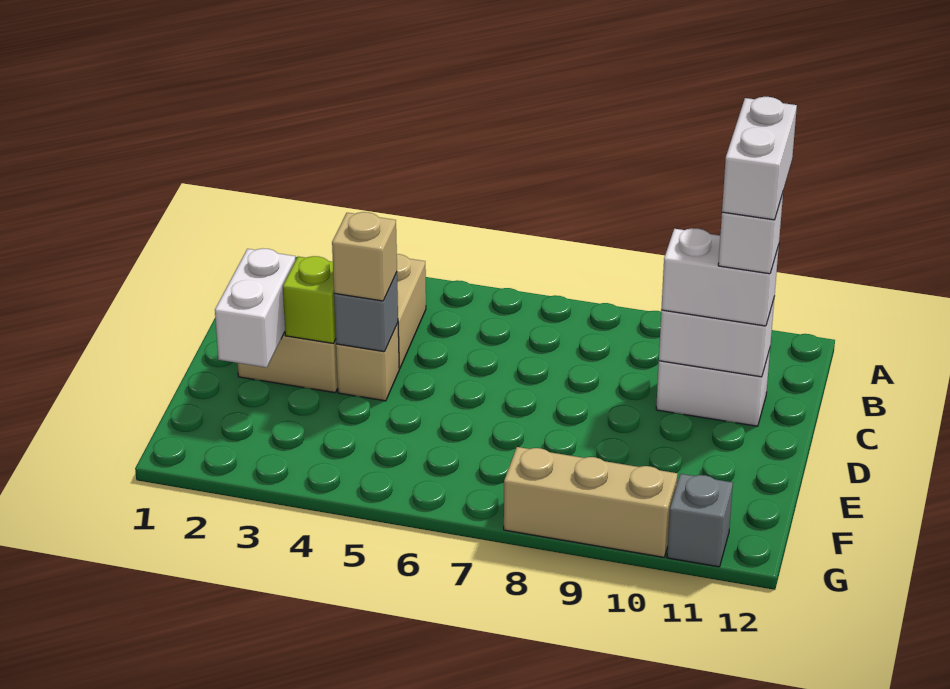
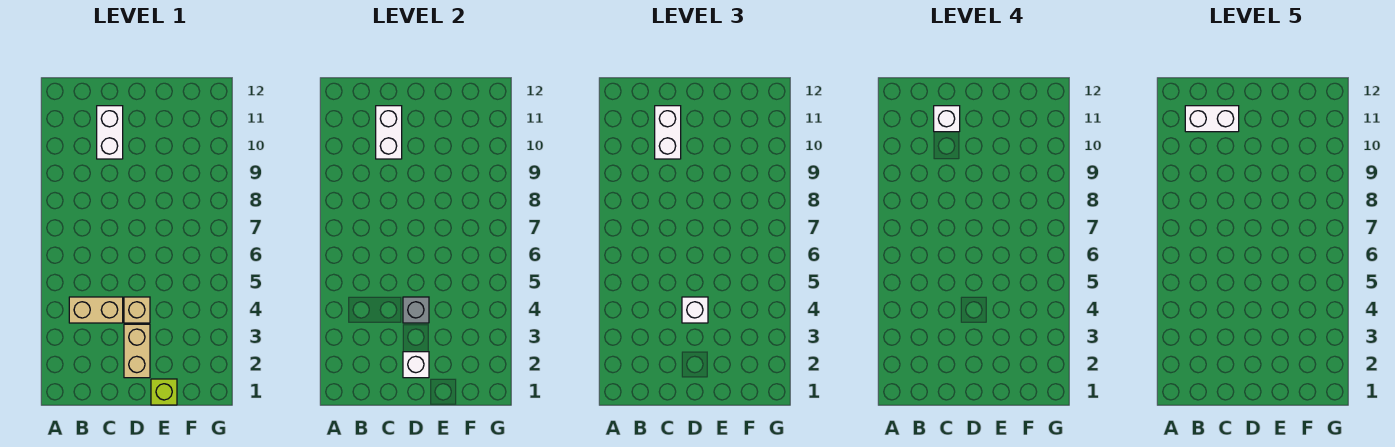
white 1x2 brick [215,248,295,368] -> white 1x1 brick [403,352,429,378]
lime 1x1 brick [283,256,336,344] -> lime 1x1 brick moved to [151,379,177,405]
tan 1x1 brick [332,212,397,301] -> white 1x1 brick [682,297,708,323]
tan 1x3 brick [504,447,678,557] -> none
grey 1x1 brick [667,474,733,567] -> none

